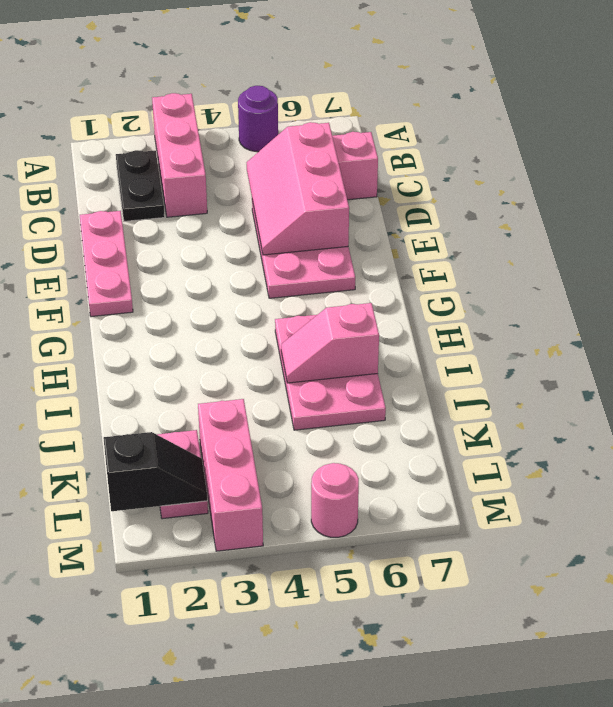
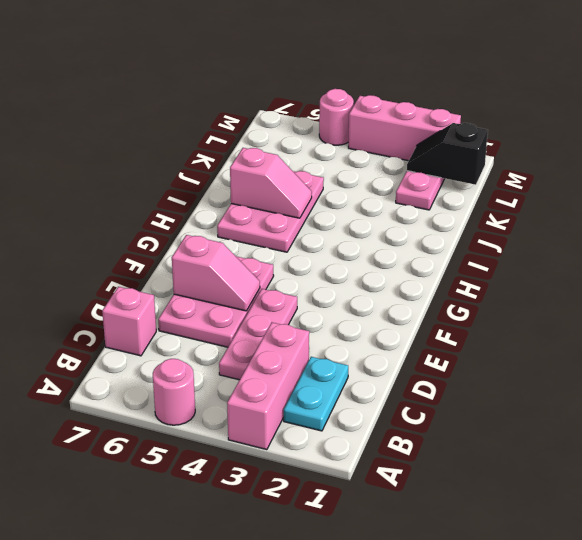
purple 1x1 round brick [238,86,278,152] -> pink 1x1 round brick [153,359,195,425]
black 1x2 plate [116,150,165,221] -> cyan 1x2 plate [284,357,348,431]
pink 2x3 slope [247,122,349,255] -> pink 1x2 slope [172,235,260,311]
pink 1x3 plate [80,211,133,317] -> pink 1x3 plate moved to [219,289,297,380]
pink 1x3 brick [198,399,263,551] -> pink 1x3 brick turned to [348,95,461,161]

